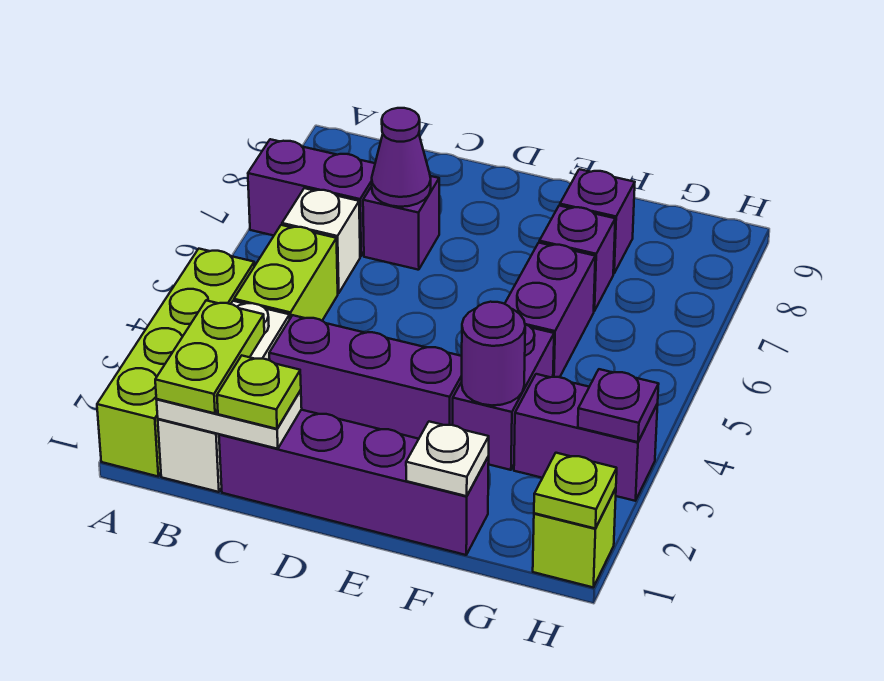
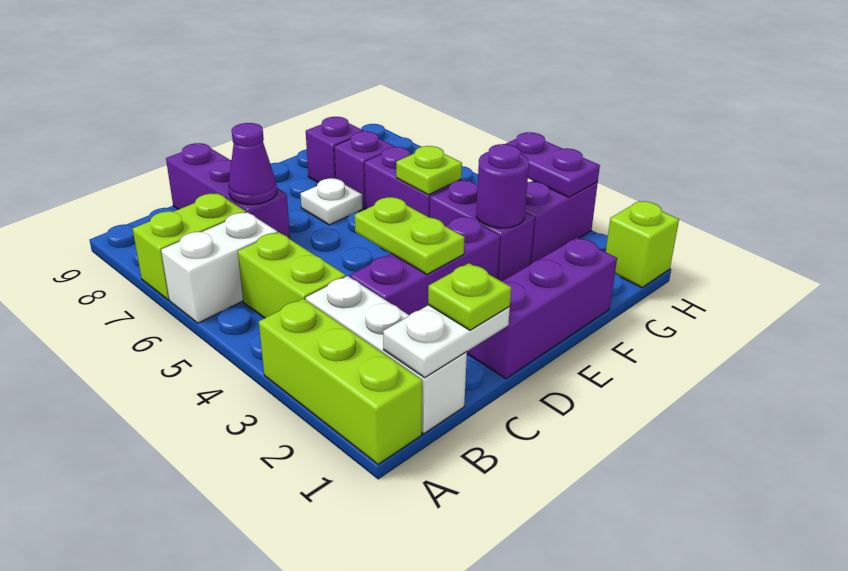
lime 1x4 brick [97,249,254,476] -> lime 1x3 brick [259,299,422,464]
purple 1x2 brick [248,139,375,256] -> lime 1x2 brick [133,194,246,300]
lime 1x2 plate [155,300,264,413] -> lime 1x2 plate moved to [355,197,465,274]
white 1x1 brick [282,188,360,293] -> white 1x2 brick [161,212,277,323]
purple 1x4 brick [219,410,489,555] -> purple 1x3 brick [467,238,617,379]
purple 1x1 brick [363,176,439,270] -> purple 1x3 brick [166,143,290,239]
white 1x1 plate [406,422,489,496] -> white 1x1 plate moved to [300,178,363,225]
lime 1x1 plate [534,453,617,529] -> lime 1x1 plate moved to [396,146,462,195]
purple 1x1 plate [578,369,659,442] -> purple 1x2 plate [506,132,600,197]

